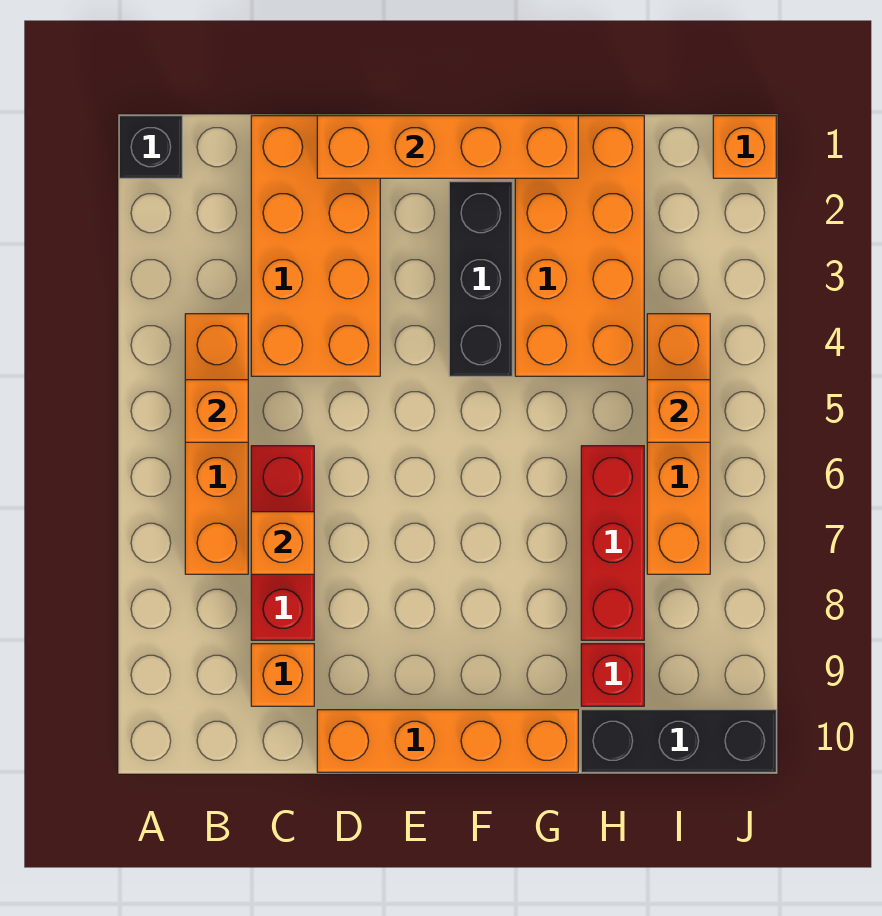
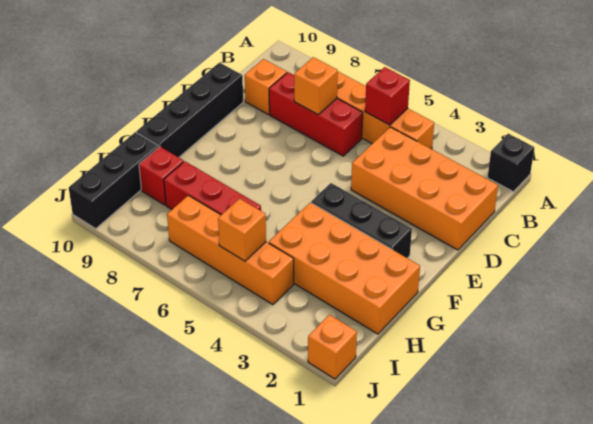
orange 1x1 brick [185,380,248,442] -> red 1x1 brick [365,67,410,125]
orange 1x4 brick [317,116,578,178] -> none
orange 1x4 brick [317,710,578,772] -> black 1x4 brick [136,63,243,157]

